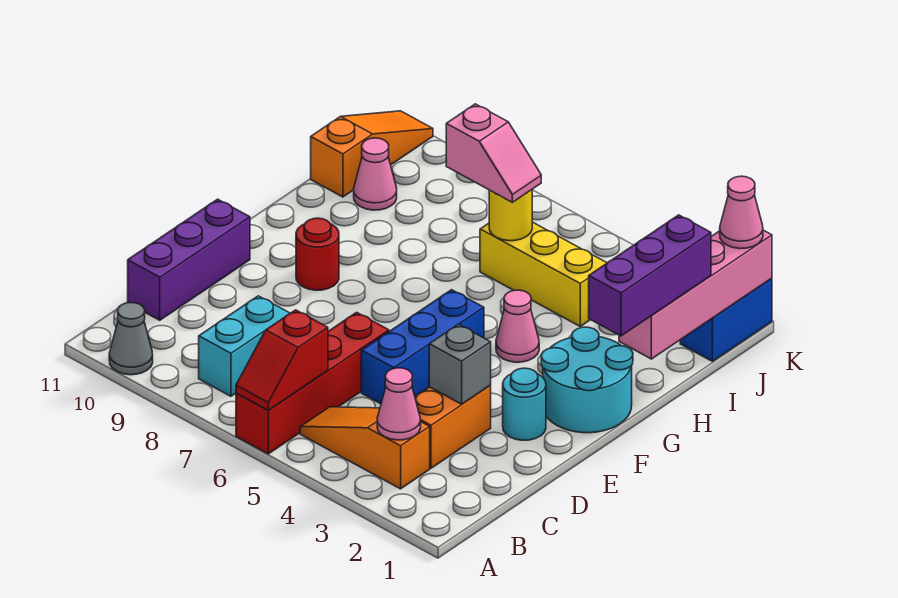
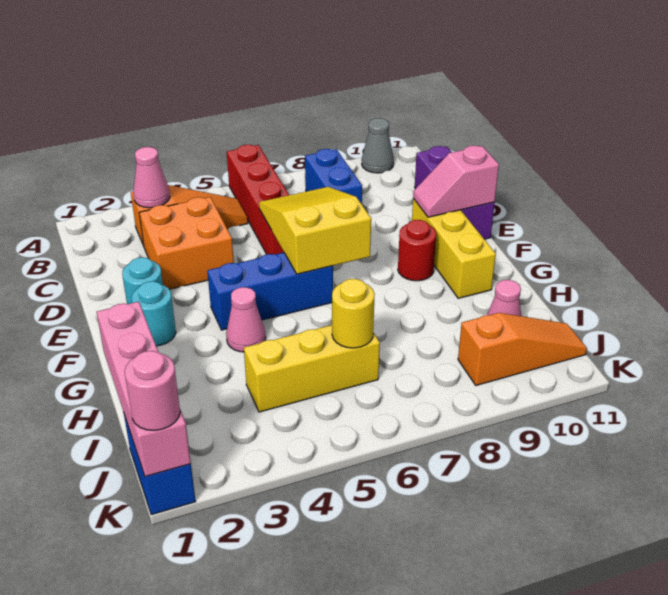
red 1x2 slope [236,310,328,410] -> none
cyan 1x2 brick [199,296,290,396] -> blue 1x2 brick [305,149,362,204]
orange 1x2 brick [415,386,491,468] -> orange 2x2 brick [139,197,234,289]
grey 1x1 brick [429,324,491,404] -> none
blue 1x3 brick [361,290,484,404] -> blue 1x3 brick turned to [207,253,333,330]
none -> yellow 2x3 slope [259,187,371,274]
none -> yellow 1x3 brick [412,199,496,298]
cyan 2x2 round brick [541,327,633,433] -> cyan 1x1 round brick [132,281,176,346]
purple 1x3 brick [589,215,711,336] -> none
pink 1x2 slope [446,104,541,202] -> pink 1x2 slope moved to [413,146,499,217]
orange 1x3 slope [311,111,433,197] -> orange 1x3 slope turned to [458,313,587,386]
pink 1x1 cone [720,176,763,249] -> pink 1x1 round brick [125,351,180,430]

